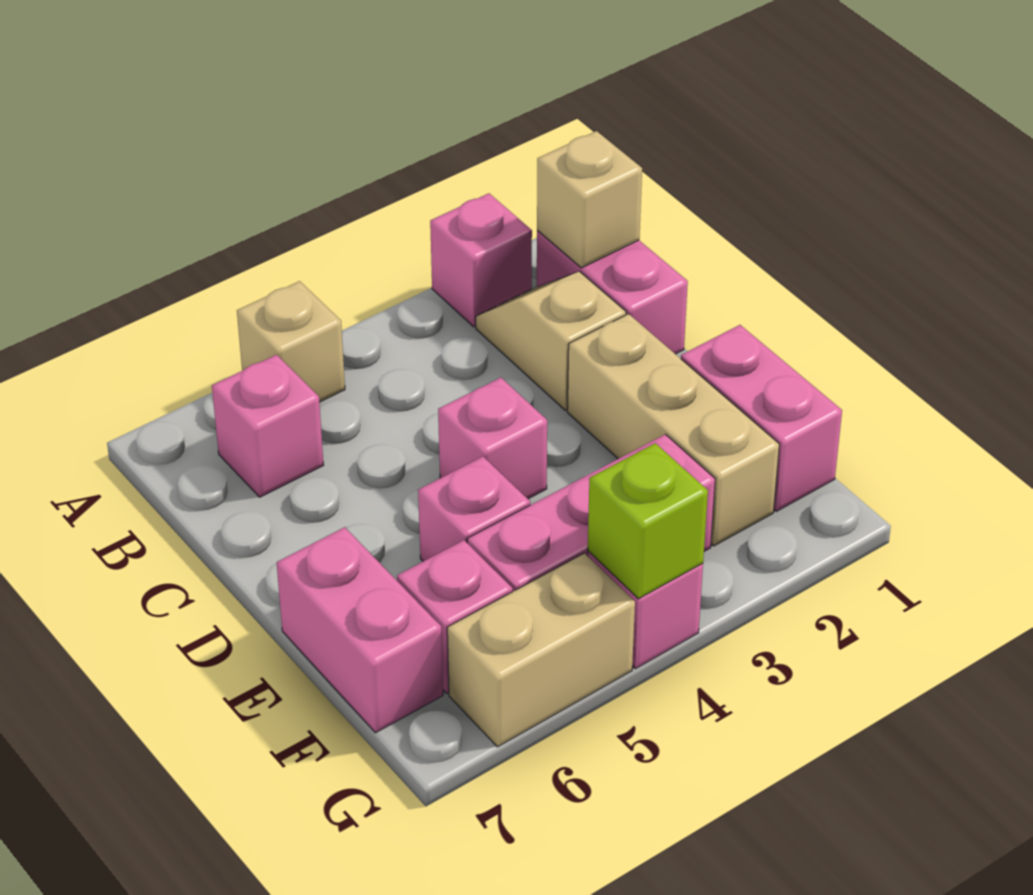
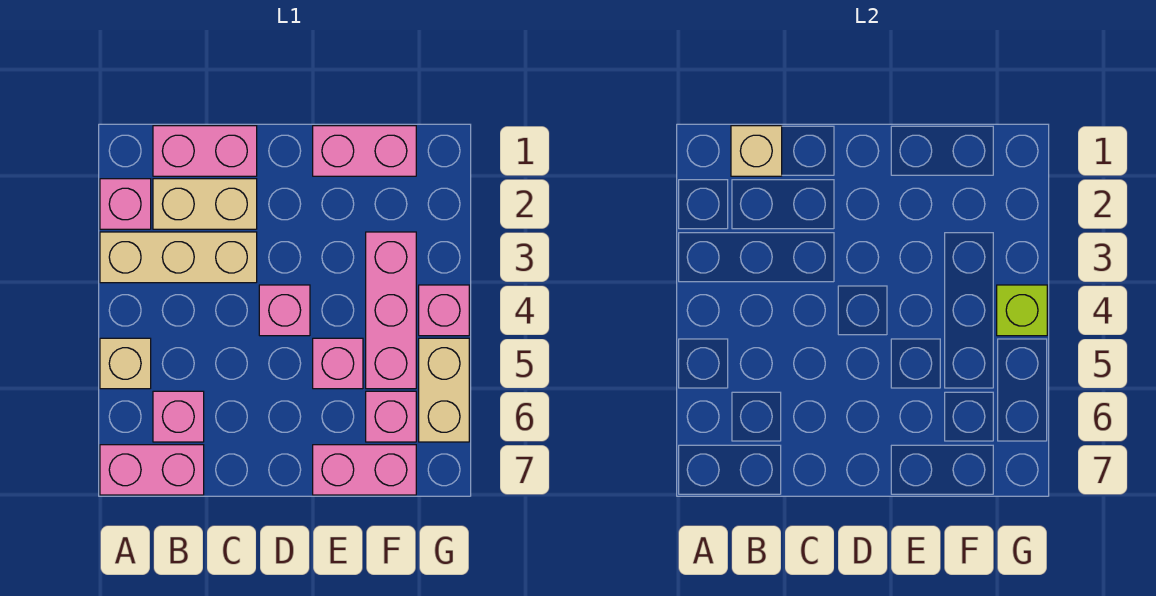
none -> pink 1x2 brick [100,445,204,495]
tan 1x2 slope [476,271,626,410] -> tan 1x2 brick [153,179,257,229]
tan 1x3 brick [567,314,780,546] -> tan 1x3 brick moved to [100,232,257,283]

